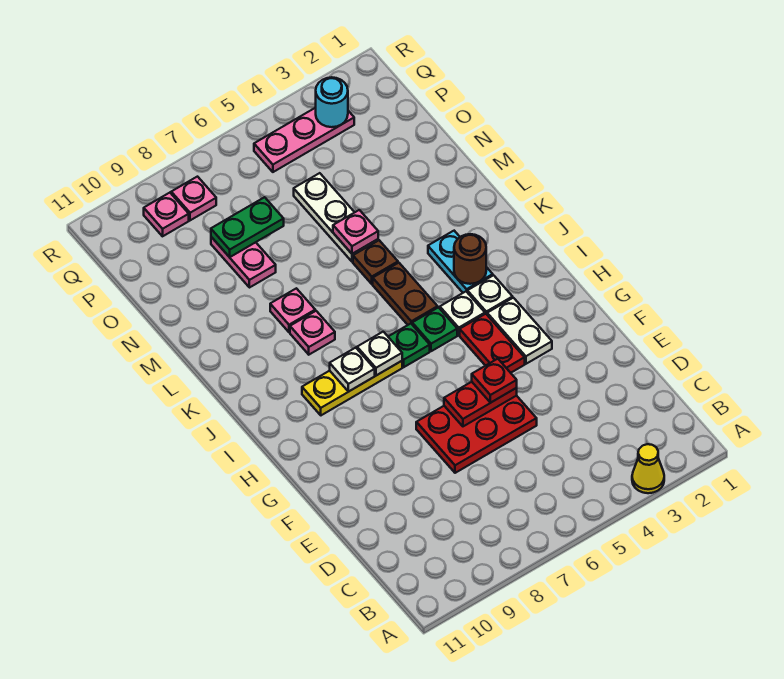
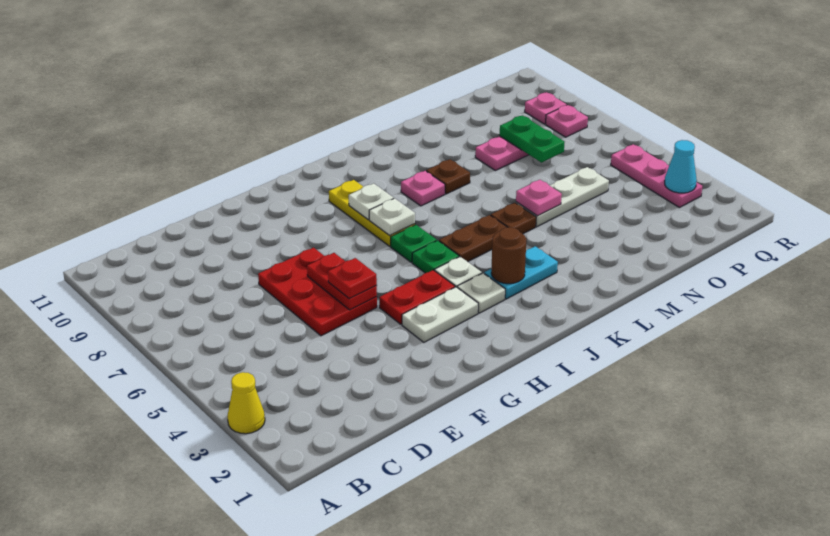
pink 1x1 plate [270,288,315,332] -> brown 1x1 plate [426,159,470,194]
cyan 1x1 round brick [316,77,348,127] -> cyan 1x1 cone [665,140,697,193]

